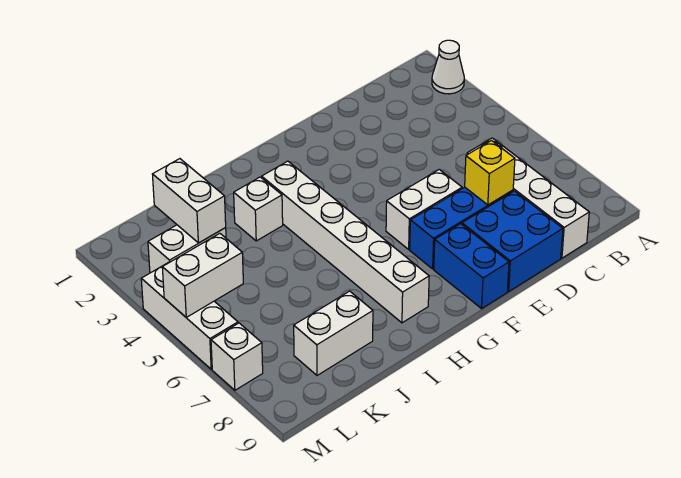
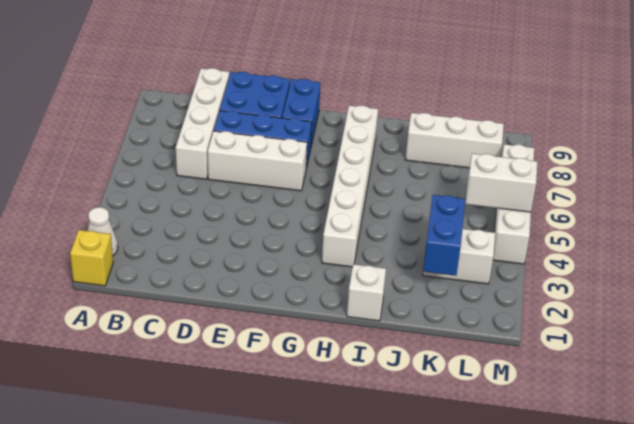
yellow 1x1 brick [465,141,515,205] -> yellow 1x1 brick moved to [70,230,113,286]
white 1x2 brick [386,169,462,249] -> white 1x3 brick [208,131,307,191]
white 1x1 brick [234,177,283,241] -> white 1x1 brick moved to [347,264,386,321]
white 1x2 brick [294,291,373,375] -> white 1x3 brick [405,113,504,168]
white 1x2 brick [152,159,226,243] -> blue 1x2 brick [423,195,465,276]

